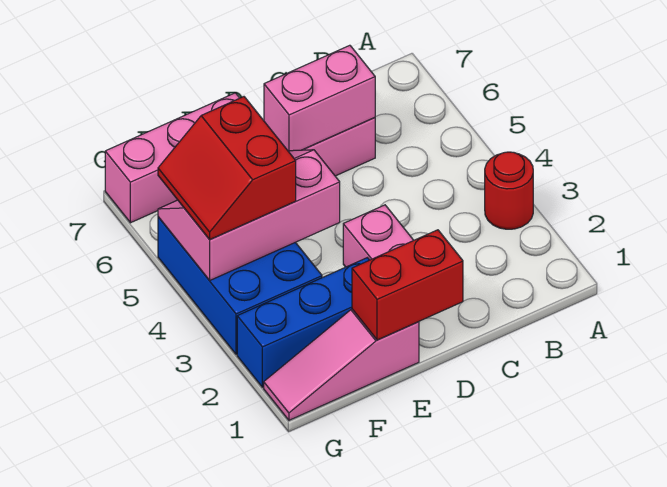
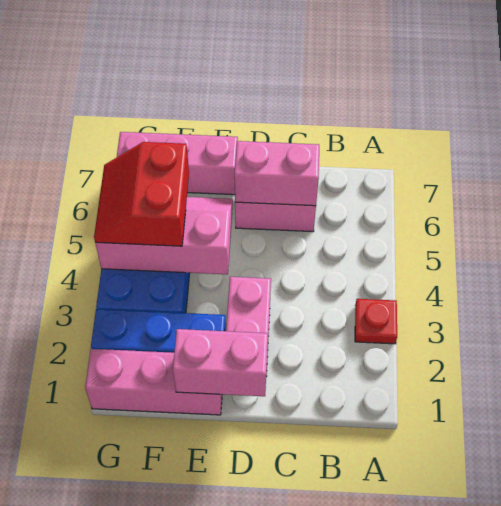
red 1x1 round brick [485,152,533,229] -> red 1x1 plate [355,299,397,344]
red 1x2 brick [352,230,463,340] -> pink 1x2 brick [173,329,268,396]
pink 1x3 slope [264,309,419,420] -> pink 1x3 brick [85,349,222,415]

